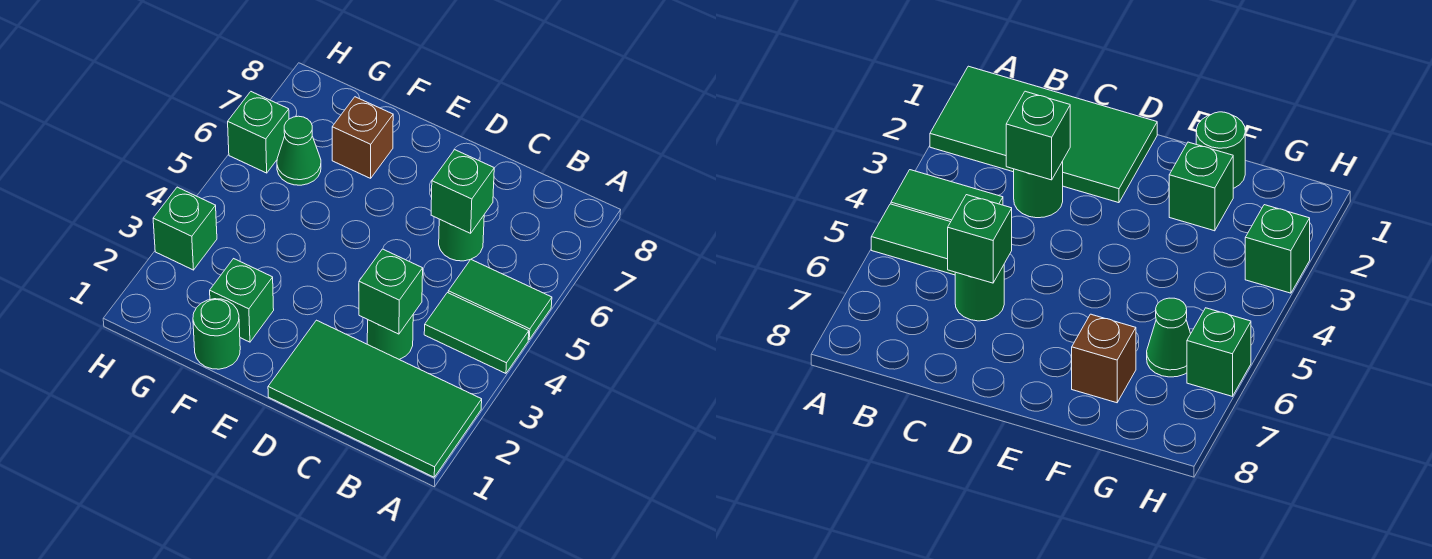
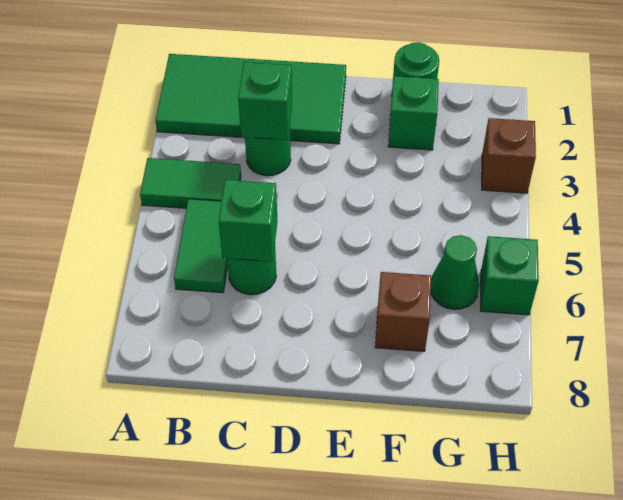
green 1x2 tile [448,260,552,339] -> green 1x2 tile turned to [174,199,228,293]
green 1x1 brick [153,187,217,270] -> brown 1x1 brick [482,118,536,193]

